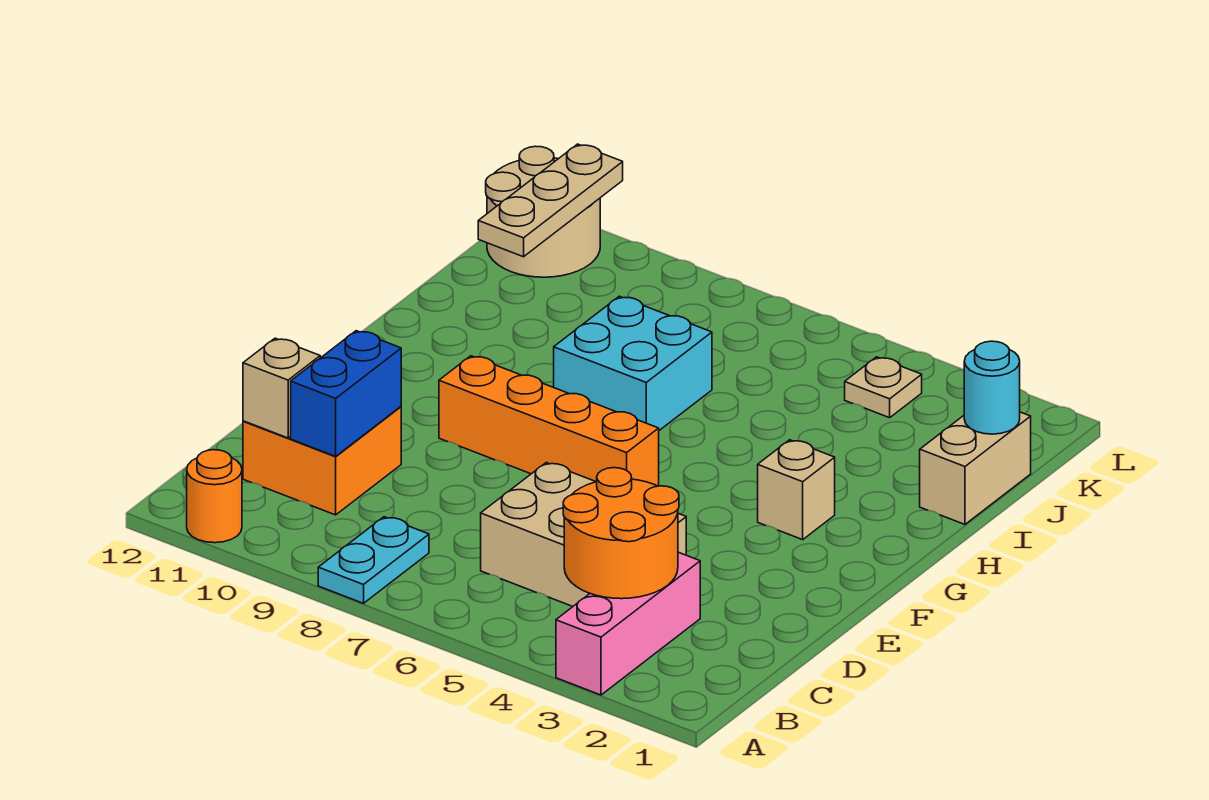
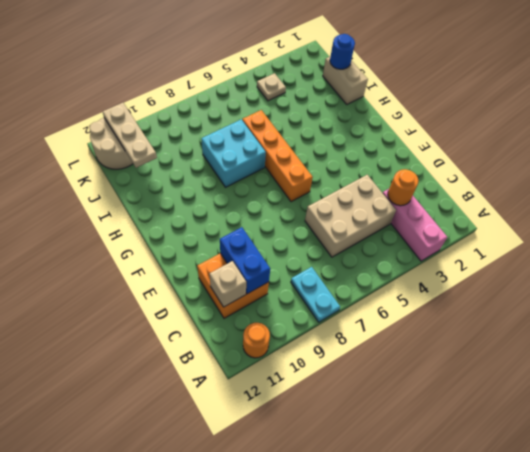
orange 2x2 round brick [563,468,679,599] -> orange 1x1 round brick [388,169,419,206]
orange 1x4 brick [439,356,659,486] -> orange 1x4 brick turned to [242,110,313,202]
tan 1x1 brick [758,440,835,540] -> none
cyan 1x1 round brick [964,341,1020,434] -> blue 1x1 round brick [330,34,355,69]

